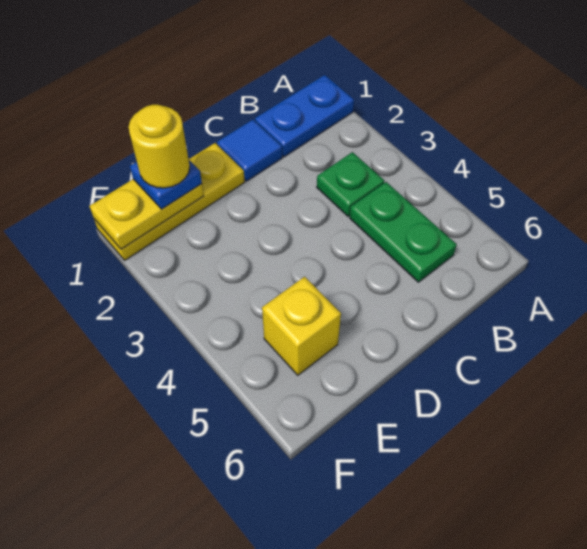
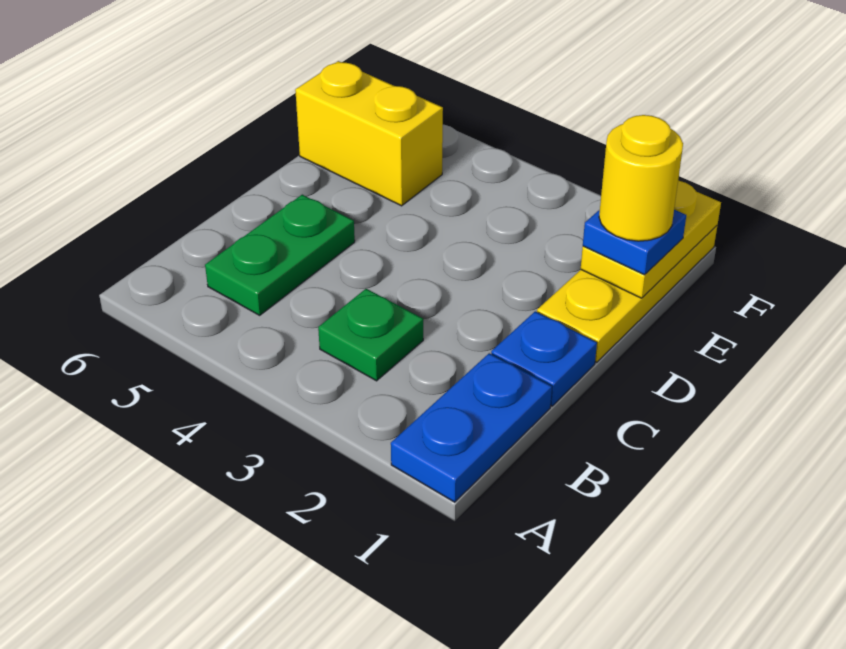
green 1x2 plate [350,182,457,282] -> green 1x2 plate turned to [205,195,355,315]
blue 1x1 tile [217,120,282,181] -> blue 1x1 plate [491,311,597,406]
yellow 1x1 brick [262,277,341,375] -> yellow 1x2 brick [295,61,443,206]

